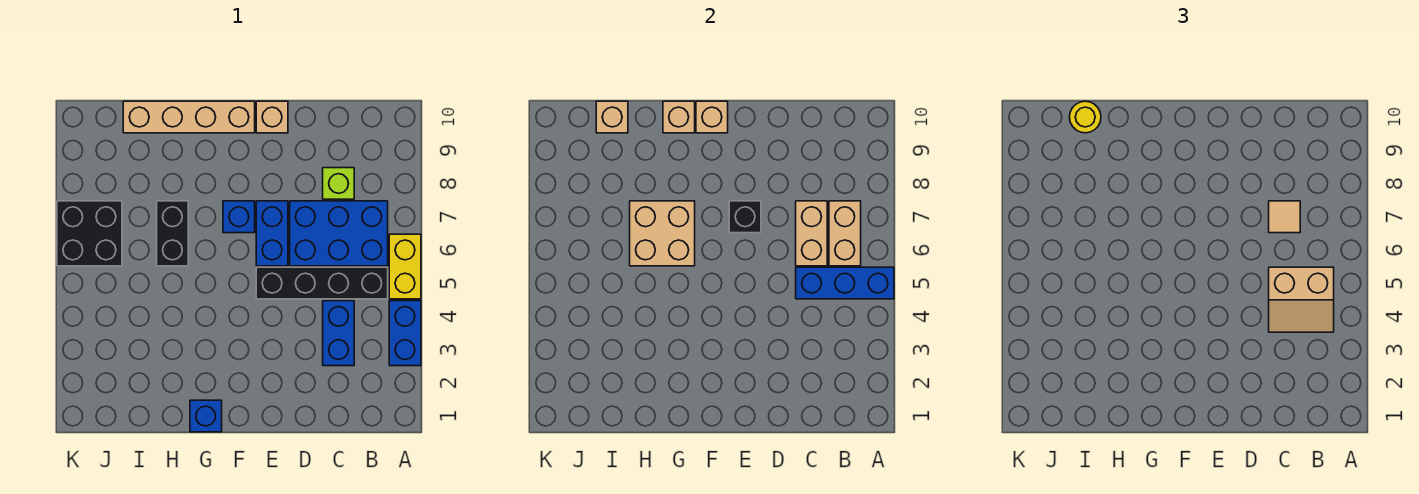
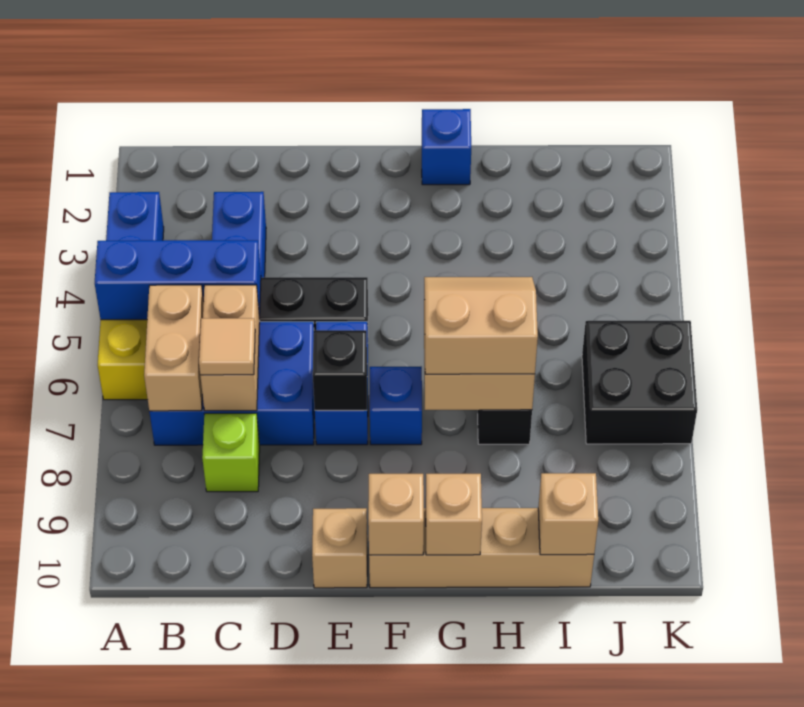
tan 2x2 slope [1269,267,1334,332] -> tan 2x2 slope moved to [424,277,538,374]
yellow 1x1 round brick [1070,101,1101,133] -> none

